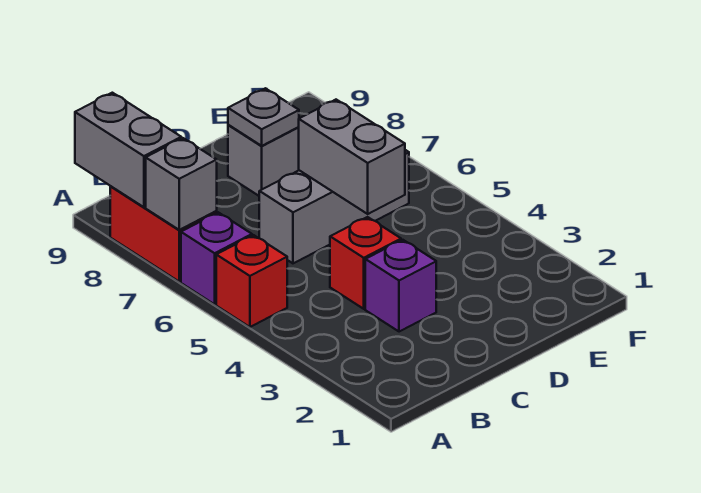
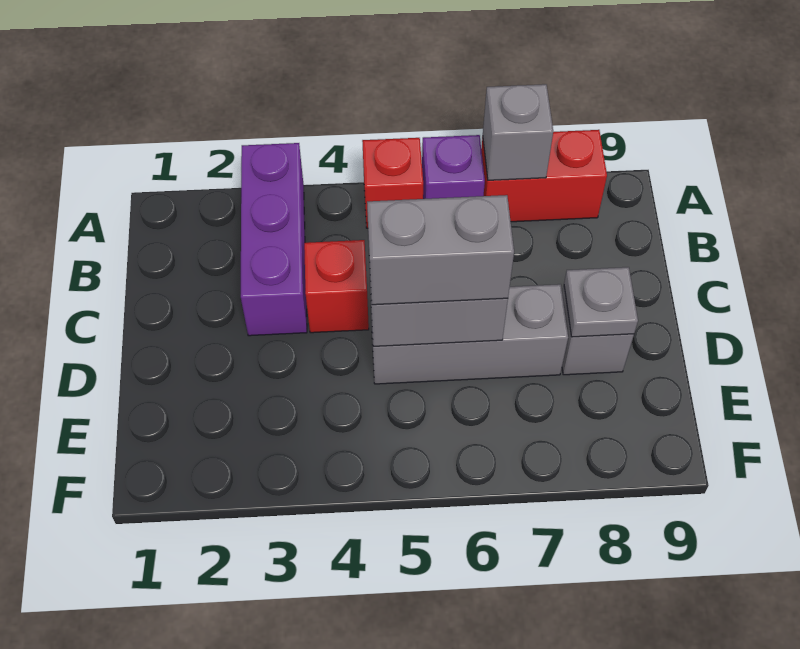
grey 1x2 brick [75,93,181,207] -> grey 1x2 brick moved to [367,195,514,305]
purple 1x1 brick [365,240,436,332] -> purple 1x3 brick [241,143,307,336]
grey 1x3 brick [259,150,409,263] -> grey 1x3 brick turned to [371,284,568,384]

